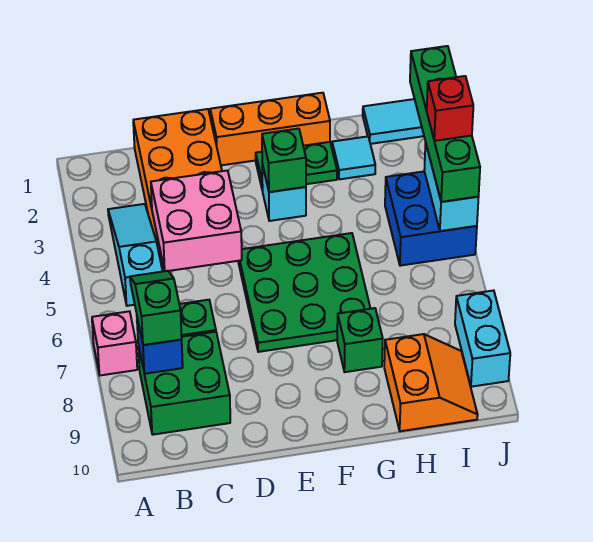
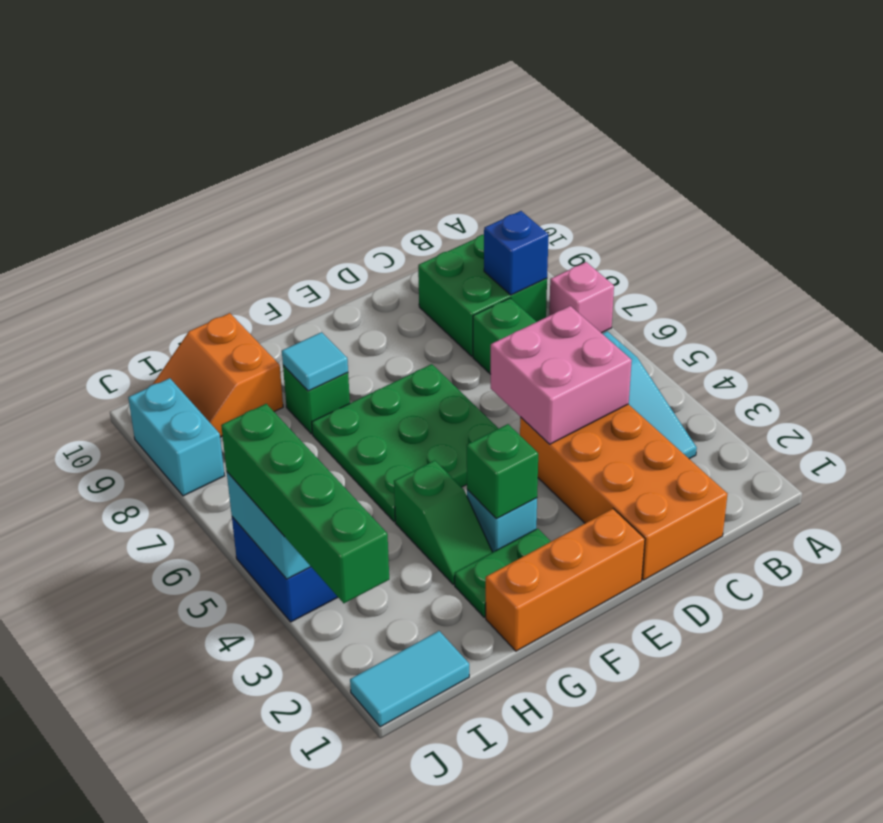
green 1x2 slope [130,271,182,345] -> green 1x2 slope moved to [394,460,492,584]
cyan 1x1 tile [332,136,375,179] -> cyan 1x1 tile moved to [282,332,348,391]
red 1x1 brick [427,76,473,141] -> none

